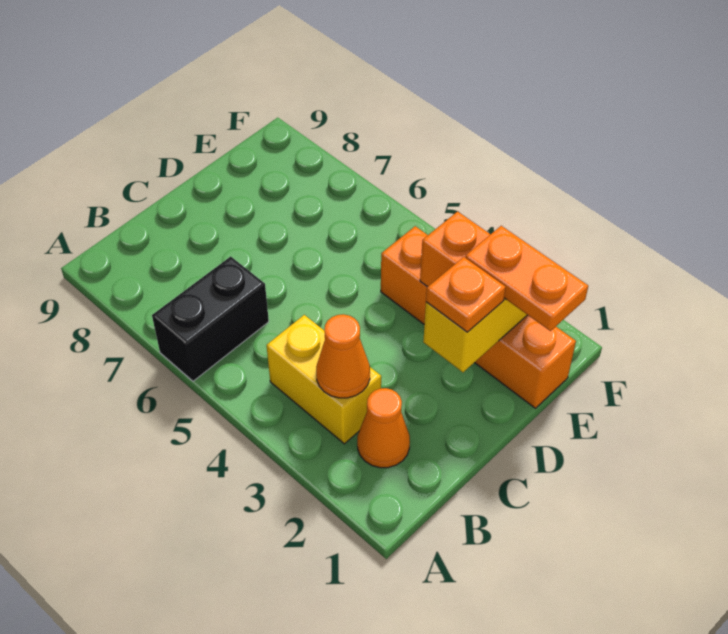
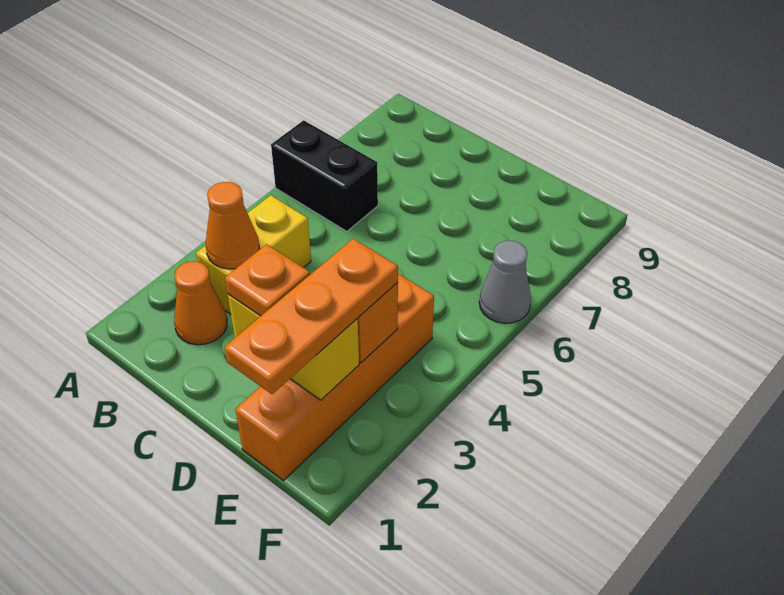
orange 1x2 plate [465,226,588,331] -> orange 1x3 plate [225,239,398,394]
none -> grey 1x1 cone [479,241,531,323]

